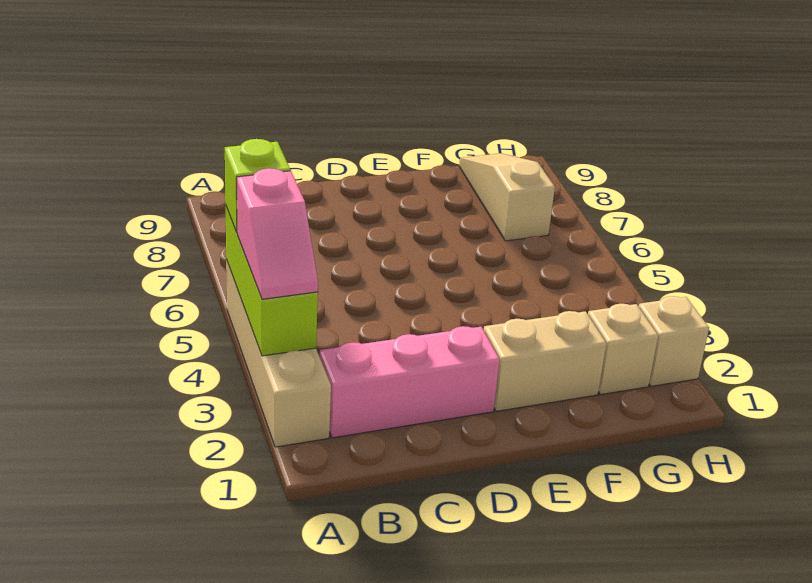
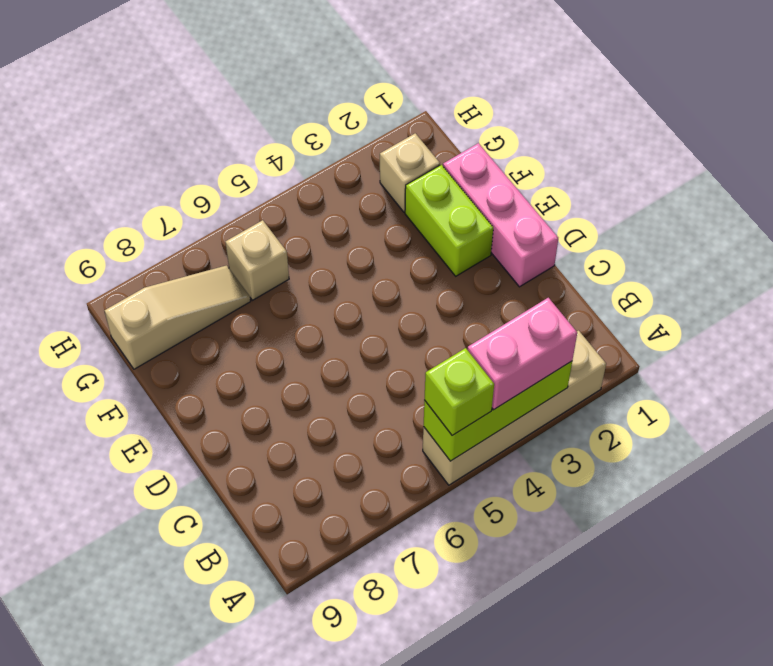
pink 1x2 slope [237,168,318,299] -> pink 1x2 brick [467,298,577,410]
pink 1x3 brick [319,326,500,438] -> pink 1x3 brick moved to [443,143,558,287]
tan 1x2 brick [484,311,606,411] -> lime 1x2 brick [405,165,493,276]
tan 1x3 slope [459,153,555,241] -> tan 1x3 slope turned to [104,265,251,369]
tan 1x1 brick [638,296,709,386] -> tan 1x1 brick moved to [225,220,289,300]

